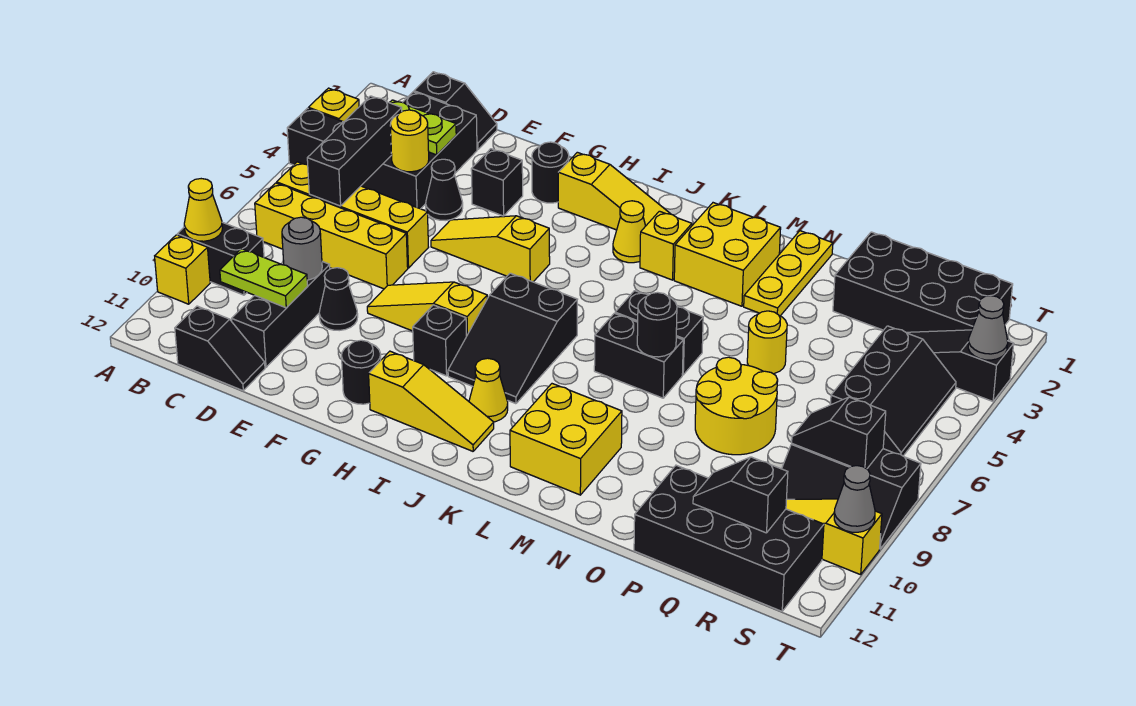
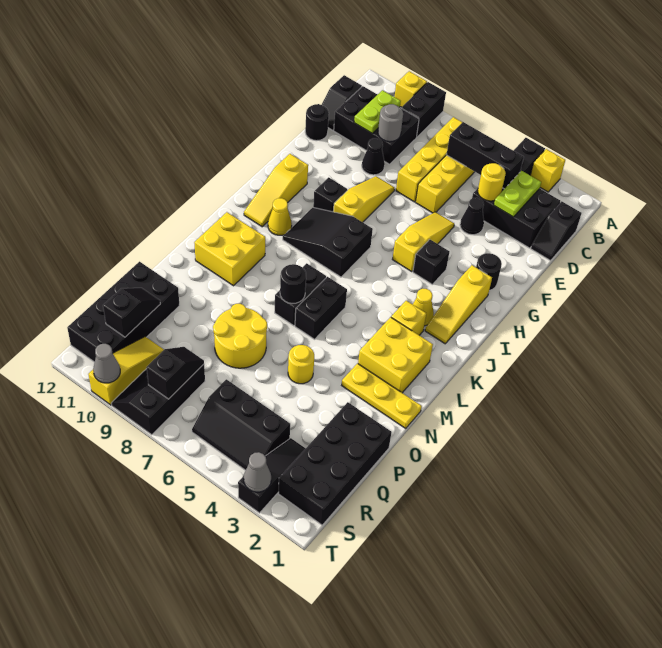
yellow 1x1 cone [184,179,223,241] -> none
black 1x3 brick [232,262,330,367] -> black 2x3 brick [334,86,419,164]
black 1x1 brick [471,149,523,216] -> black 1x1 brick moved to [413,239,450,284]
black 1x1 round brick [341,340,381,404] -> black 1x1 round brick moved to [305,104,329,141]

